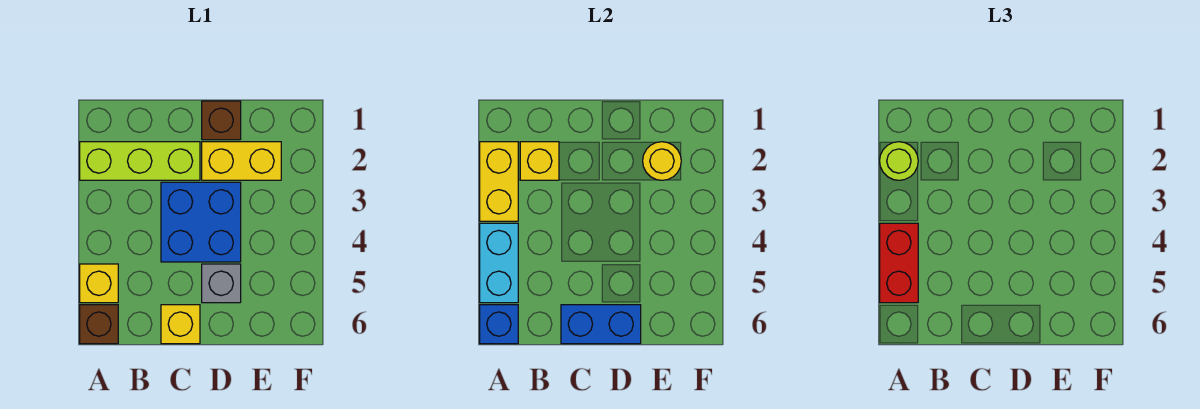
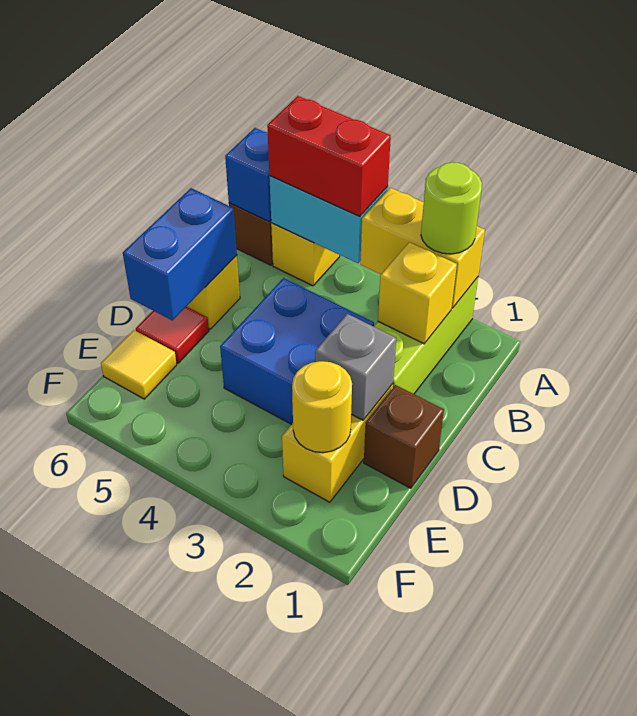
grey 1x1 brick [202,264,241,303] -> grey 1x1 brick moved to [315,314,396,420]
none -> red 1x1 tile [136,306,209,363]
none -> yellow 1x1 tile [101,330,177,399]

